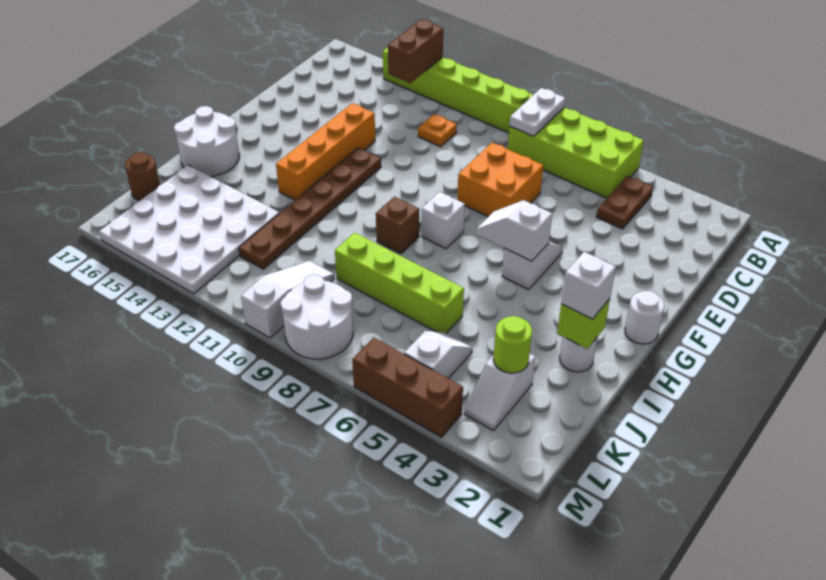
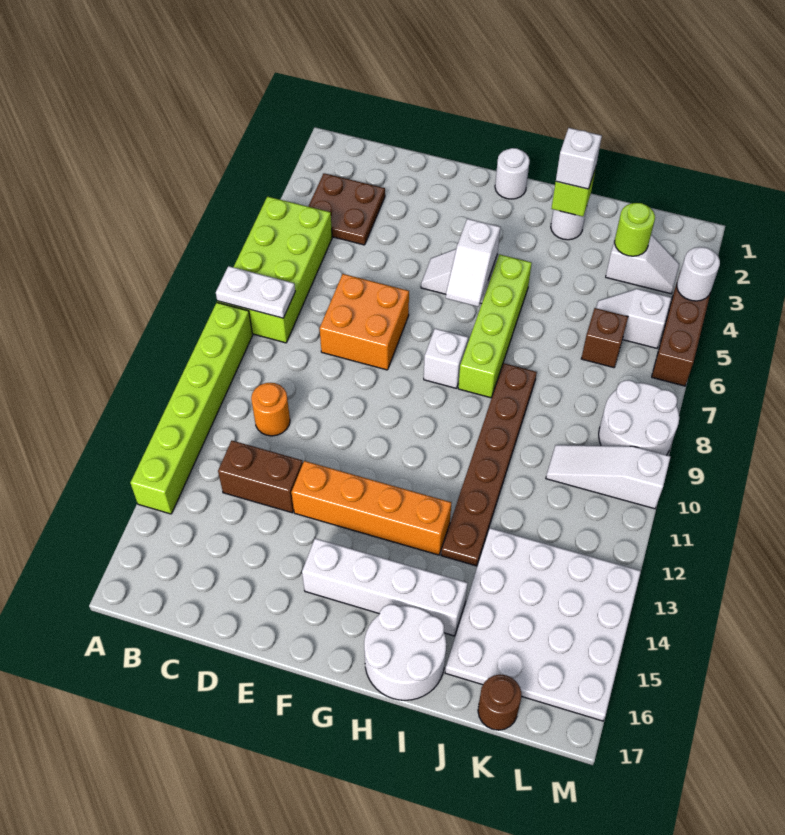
brown 1x2 brick [388,19,443,83] -> brown 1x2 brick moved to [218,441,303,513]
brown 1x2 plate [596,176,653,229] -> brown 2x2 plate [308,173,385,245]
orange 1x1 plate [418,114,457,147] -> orange 1x1 round brick [251,383,290,436]
brown 1x6 plate [239,148,381,269] -> brown 1x6 plate turned to [441,363,537,566]
none -> white 1x4 brick [302,538,468,636]
brown 1x1 brick [376,197,419,254] -> brown 1x1 brick moved to [581,308,628,368]
lime 1x4 brick [335,233,464,333] -> lime 1x4 brick moved to [458,254,532,398]
none -> white 1x1 round brick [677,247,720,301]

